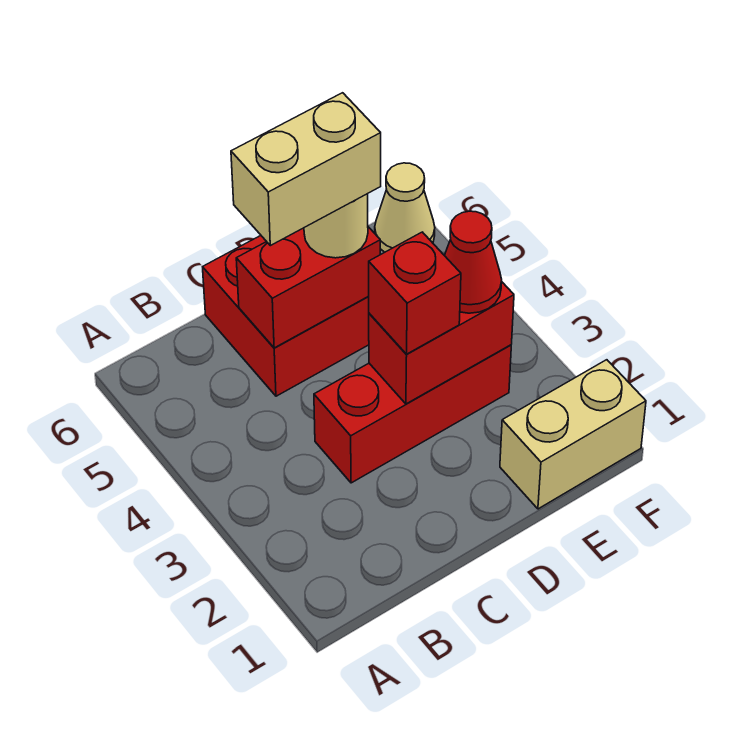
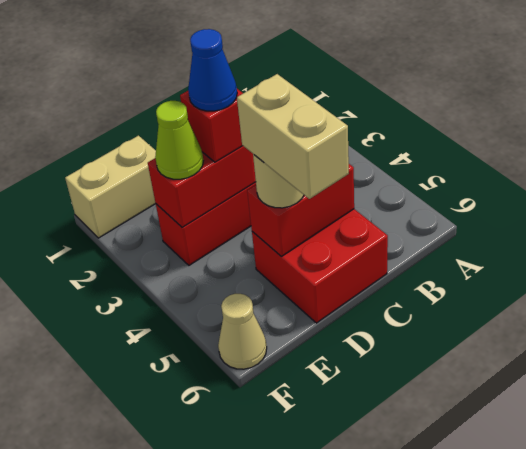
tan 1x2 brick [231,93,381,246] -> tan 1x2 brick turned to [237,74,349,199]
none -> blue 1x1 cone [188,29,237,111]
red 1x1 cone [444,211,502,313] -> lime 1x1 cone [155,101,203,179]

